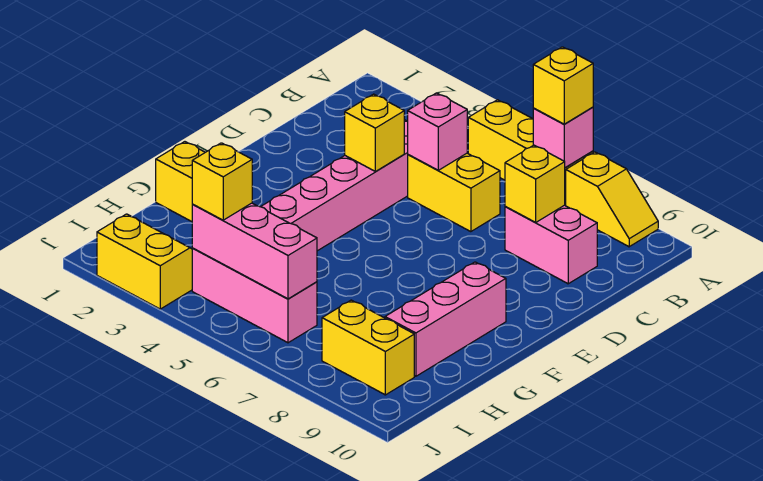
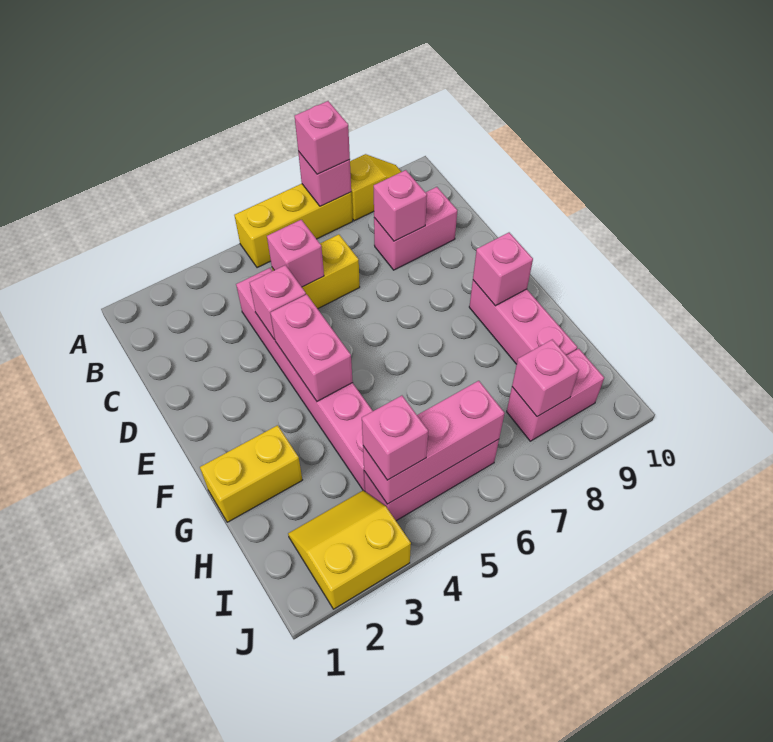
yellow 1x1 brick [533,47,593,124] -> pink 1x1 brick [295,101,350,174]
yellow 1x1 brick [505,145,565,223] -> pink 1x1 brick [374,170,427,241]
yellow 1x1 brick [345,94,404,171] -> pink 1x1 brick [250,265,306,340]
none -> pink 1x2 brick [270,294,353,401]
none -> pink 1x1 brick [473,233,533,306]
yellow 1x1 brick [192,143,252,220] -> pink 1x1 brick [362,396,428,480]
yellow 1x2 brick [322,300,414,395] -> pink 1x2 brick [507,349,604,441]
none -> pink 1x1 brick [512,339,579,417]

